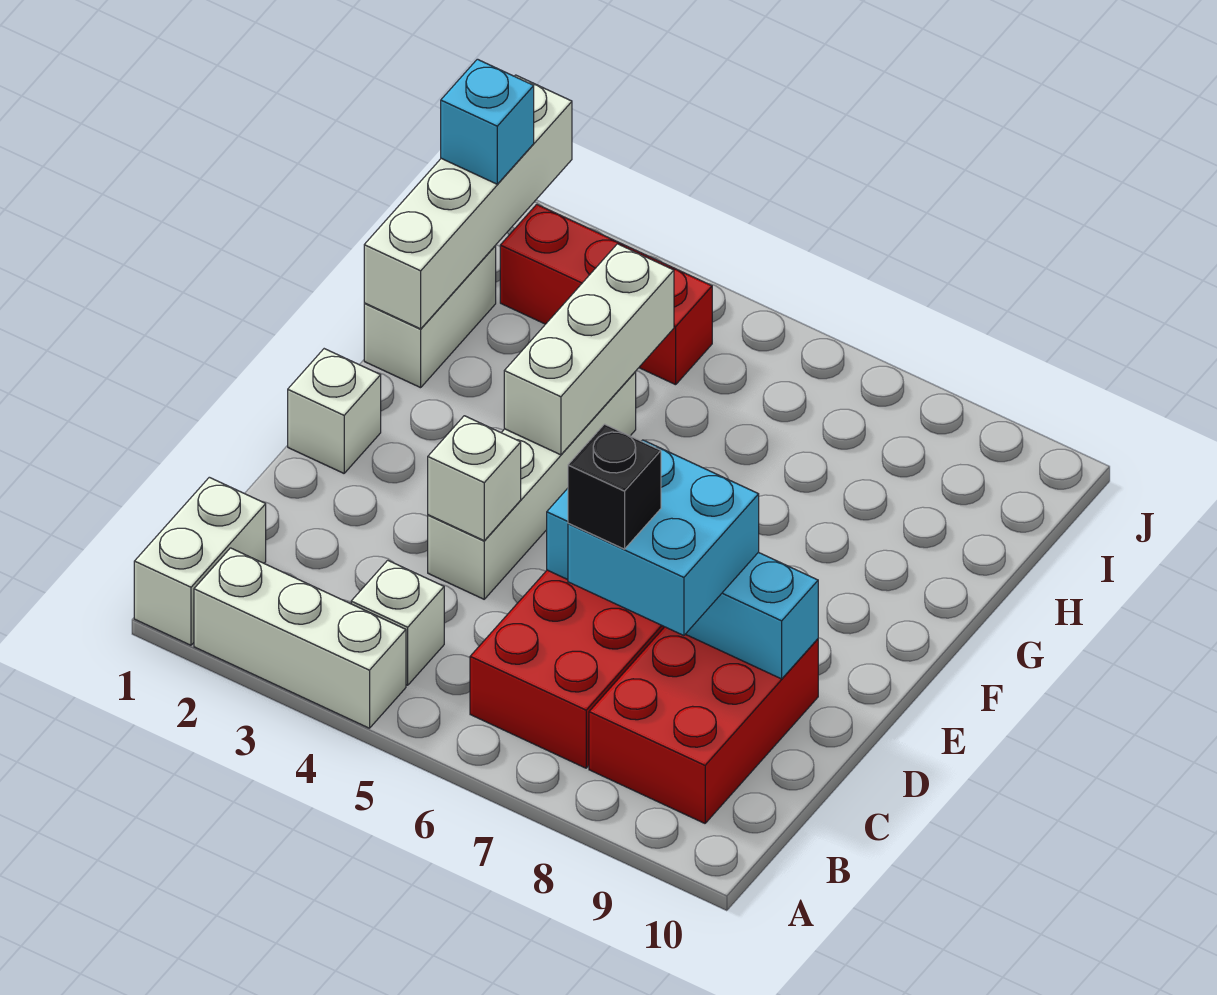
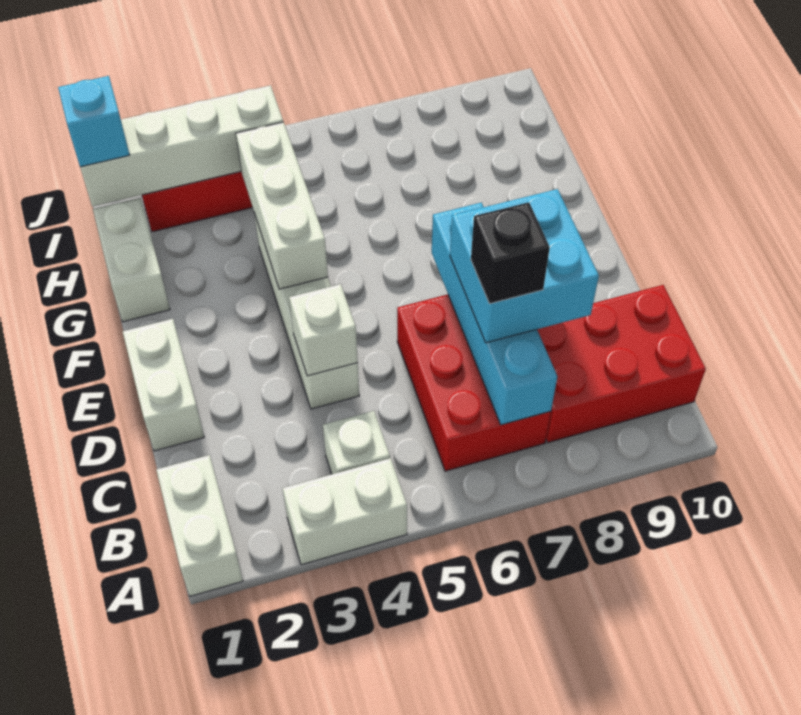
white 1x3 brick [194,548,406,728] -> white 1x2 brick [282,458,407,565]
red 2x3 brick [589,627,818,823] -> red 2x3 brick turned to [537,285,706,442]
cyan 1x4 brick [547,488,818,679] -> cyan 1x4 brick turned to [432,203,557,425]
white 1x1 brick [288,349,381,473] -> white 1x2 brick [123,319,204,451]
white 1x4 brick [364,75,572,329] -> white 1x4 brick turned to [80,85,283,207]

